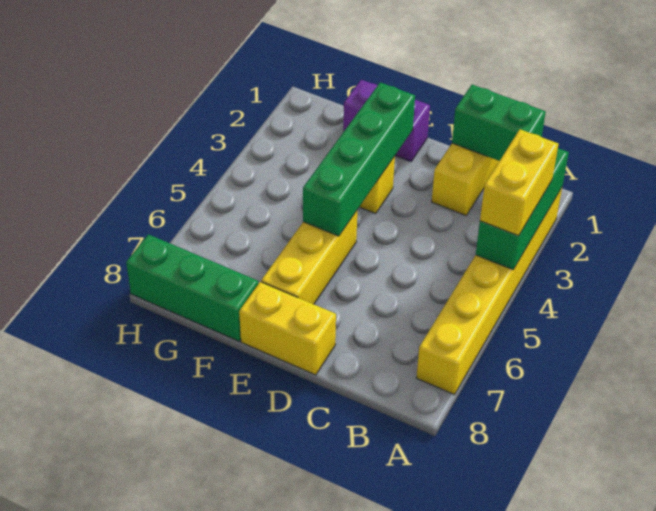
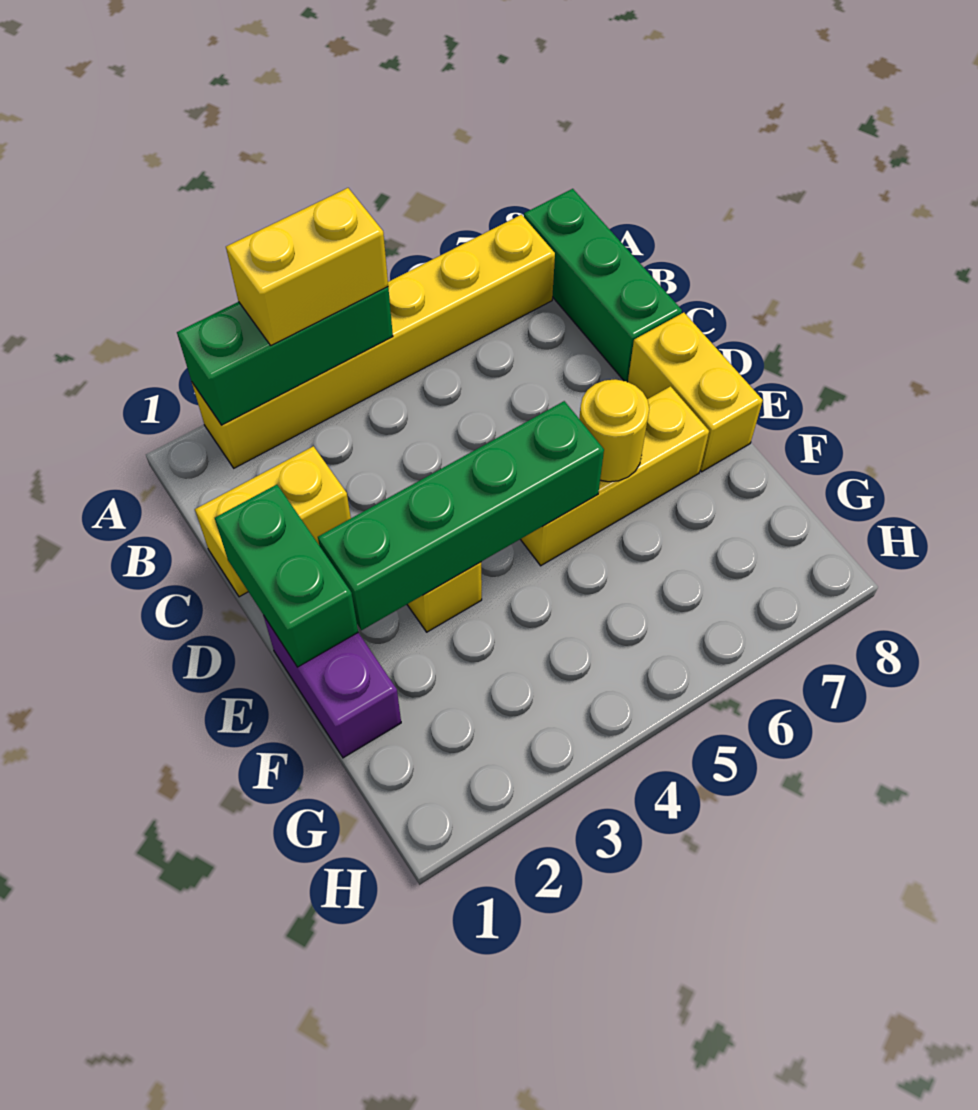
green 1x2 brick [452,85,546,161] -> green 1x2 brick moved to [215,485,358,667]
none -> yellow 1x1 round brick [579,379,649,482]
green 1x3 brick [126,234,258,341] -> green 1x3 brick moved to [524,189,682,382]

